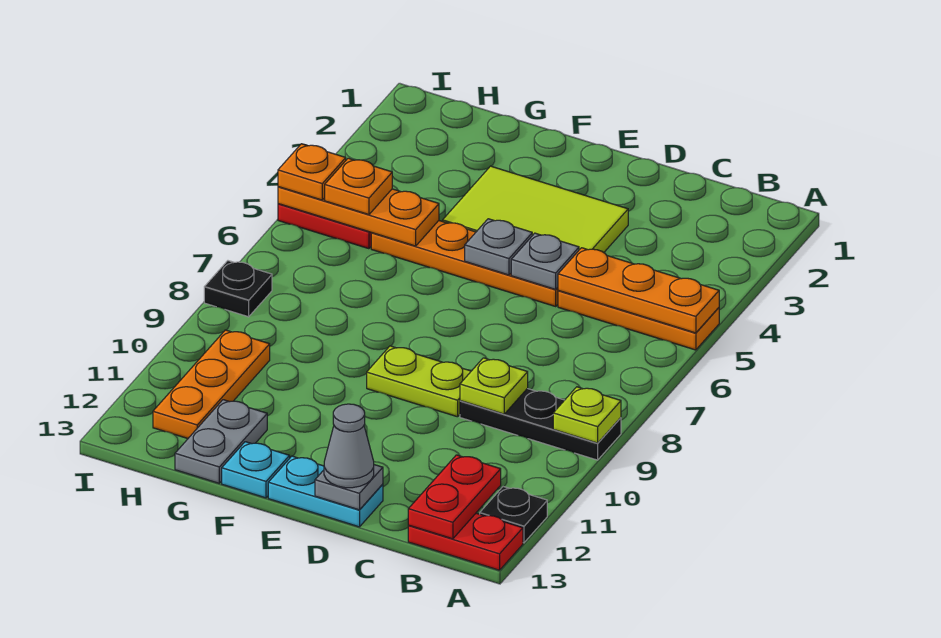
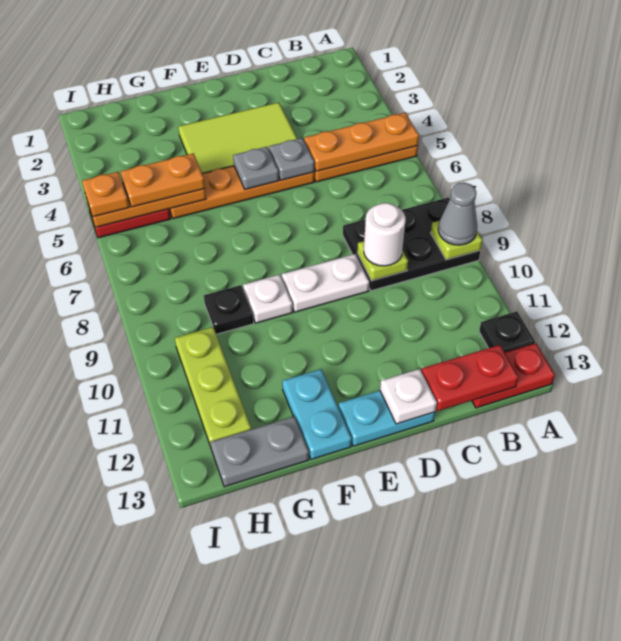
black 1x3 plate [460,389,621,460] -> black 2x3 plate [343,197,481,291]
red 1x2 plate [408,455,501,539] -> red 1x2 plate turned to [421,345,519,411]
none -> white 1x1 round brick [364,203,406,266]
lime 1x2 plate [367,346,471,417] -> white 1x2 plate [282,254,369,312]
grey 1x1 plate [315,465,383,510] -> white 1x1 plate [380,369,437,424]
grey 1x1 cone [324,404,374,488] -> grey 1x1 cone moved to [438,183,477,245]
none -> white 1x1 plate [243,275,293,323]
cyan 1x1 plate [222,442,290,498] -> cyan 1x2 plate [282,369,352,460]
grey 1x2 plate [175,400,267,483] -> grey 1x2 plate turned to [211,417,309,487]
orange 1x1 plate [325,158,392,215] -> orange 1x2 plate [120,153,205,207]
orange 1x3 plate [153,330,270,439] -> lime 1x3 plate [175,327,251,447]
black 1x1 plate [204,261,272,317] -> black 1x1 plate moved to [204,285,254,334]

